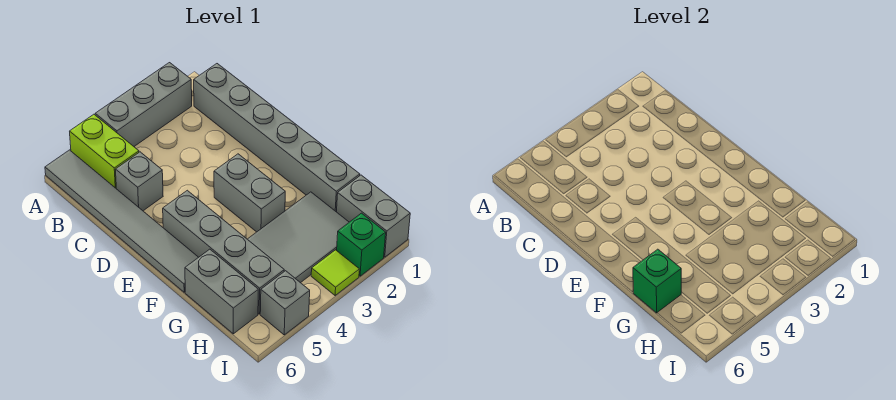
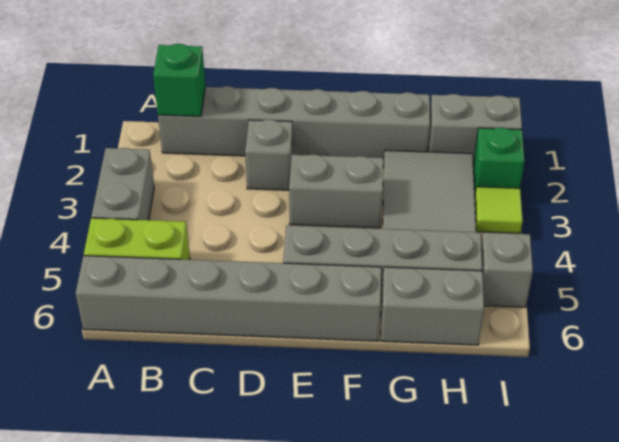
grey 1x3 brick [95,63,192,146] -> grey 1x2 brick [91,148,154,220]
grey 1x6 tile [45,150,198,292] -> grey 1x6 brick [76,256,381,341]
grey 1x1 brick [115,152,163,211] -> grey 1x1 brick moved to [245,120,293,190]
green 1x1 brick [633,249,681,313] -> green 1x1 brick moved to [153,44,205,116]

